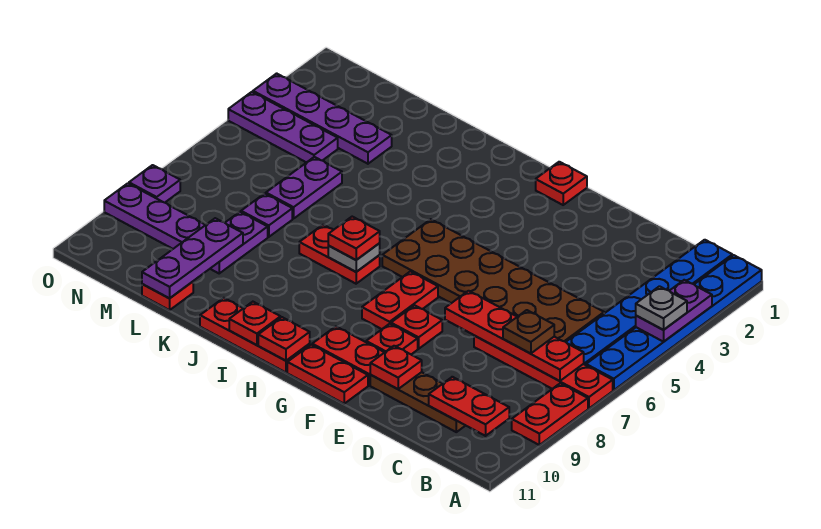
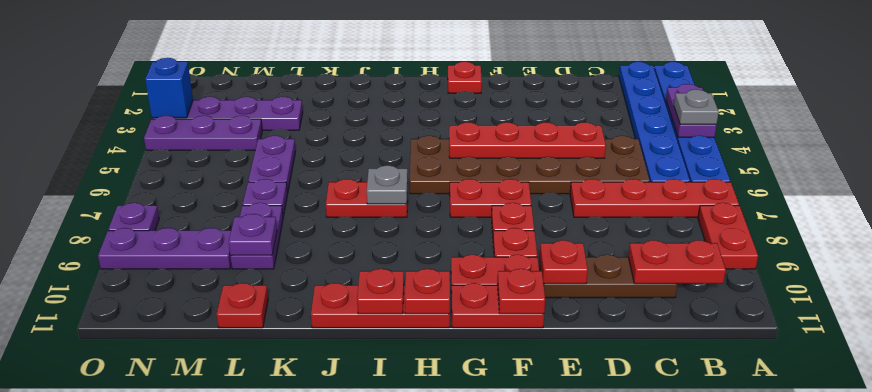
red 1x4 plate [445,291,584,381] -> red 1x4 plate moved to [449,122,606,158]
brown 1x1 plate [503,310,554,354] -> none
red 1x2 plate [362,271,438,329] -> red 1x2 plate turned to [450,179,531,217]
red 1x1 plate [328,217,380,260] -> red 1x1 plate moved to [497,269,545,314]
purple 1x3 plate [142,218,243,298] -> purple 1x1 plate [229,214,277,255]
none -> blue 1x1 brick [145,58,193,118]

